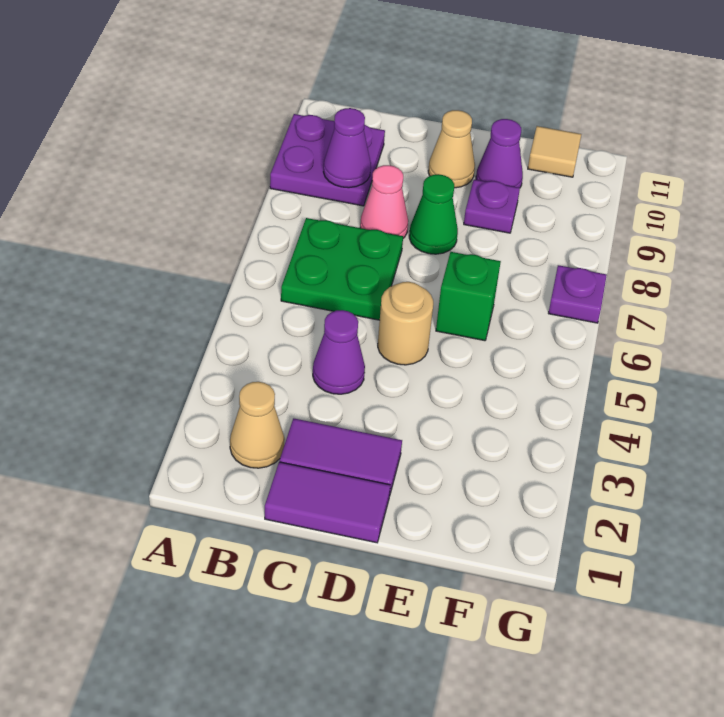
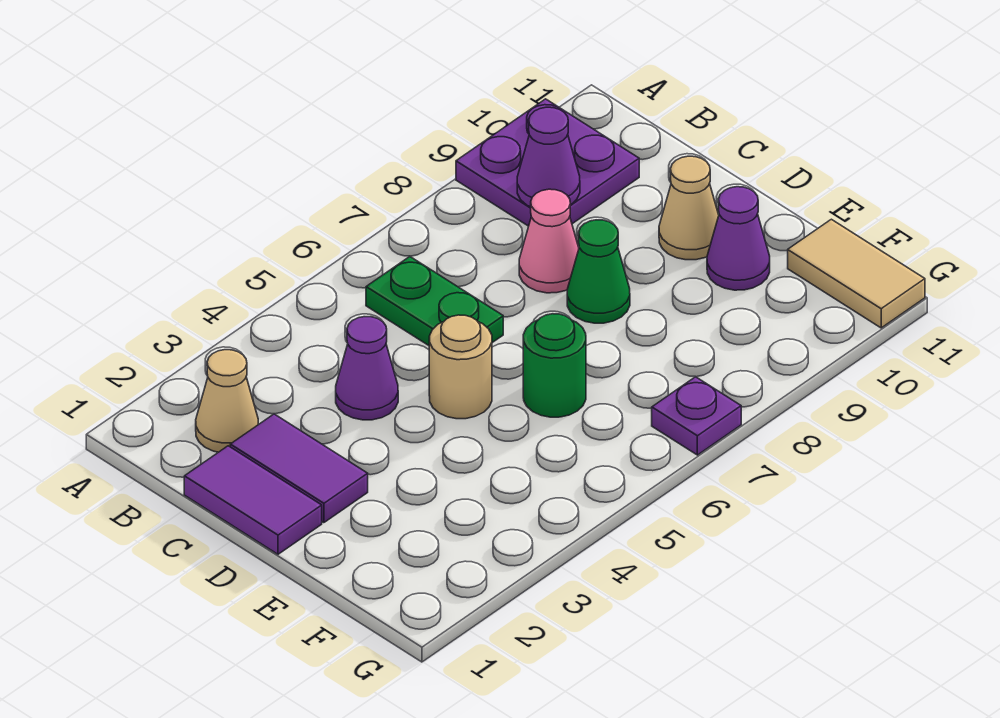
green 2x2 plate [281,218,403,320] -> green 1x2 plate [366,257,503,345]
green 1x1 brick [436,252,501,341] -> green 1x1 round brick [523,314,586,417]
purple 1x1 plate [464,179,520,233] -> none
tan 1x1 tile [528,126,581,177] -> tan 1x2 tile [788,219,925,328]

